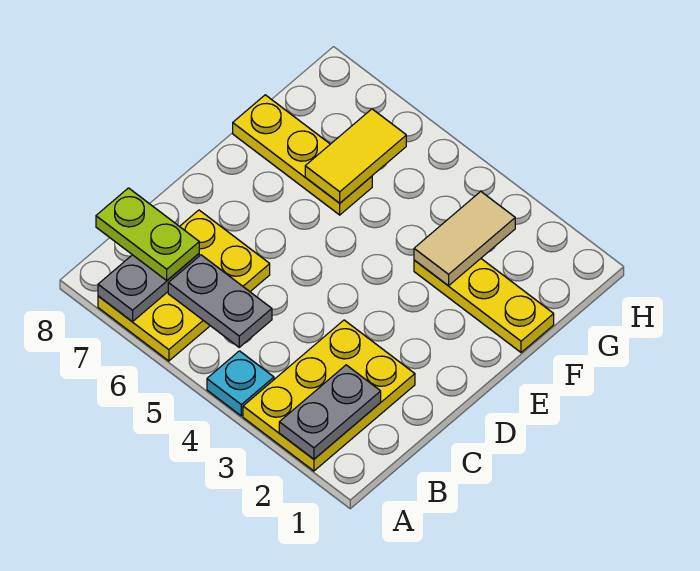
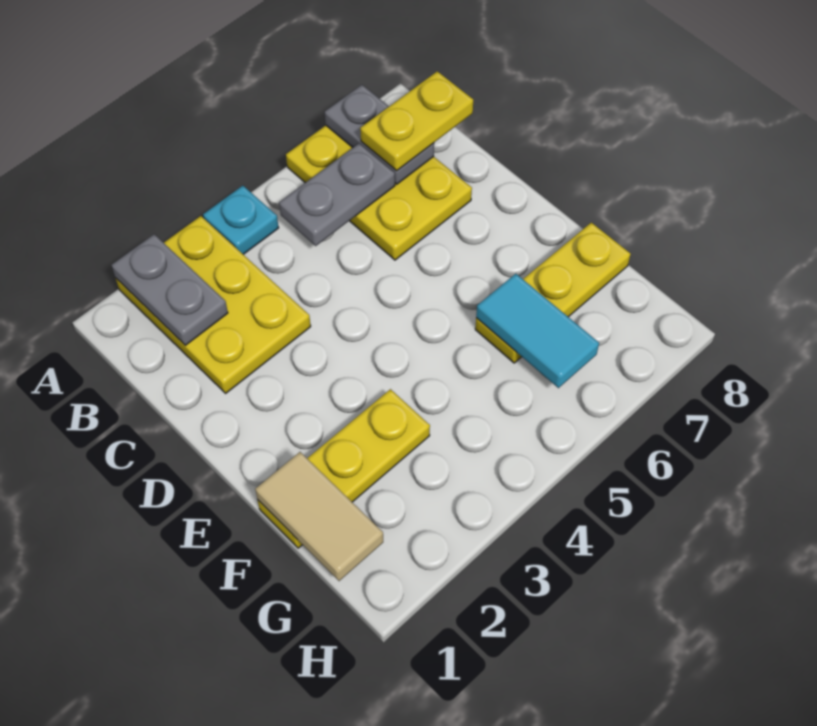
lime 1x2 plate [96,188,199,280] -> yellow 1x2 plate [360,71,473,171]
tan 1x2 tile [414,192,515,286] -> tan 1x2 tile moved to [255,452,383,581]
yellow 1x2 tile [305,109,406,203] -> cyan 1x2 tile [476,274,599,388]

